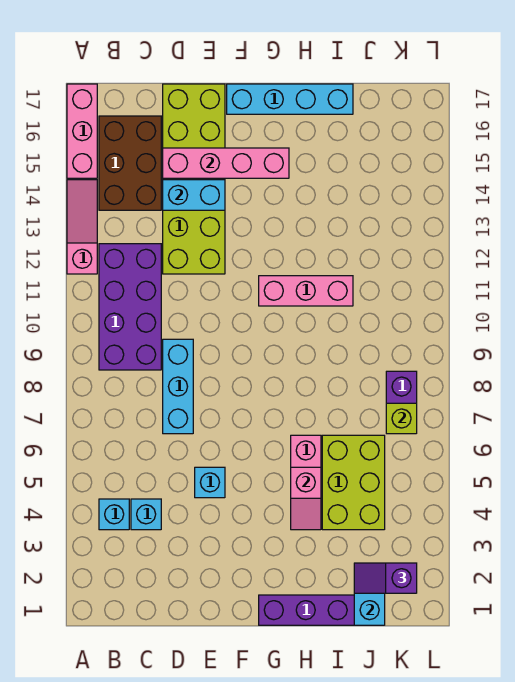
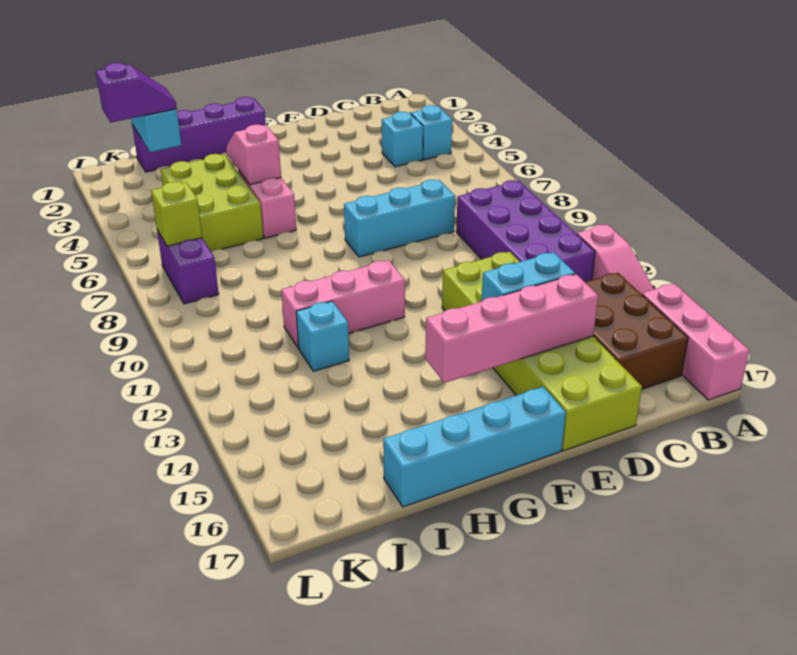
cyan 1x3 brick [163,339,193,434] -> cyan 1x3 brick turned to [344,180,455,257]
cyan 1x1 brick [195,467,225,498] -> cyan 1x1 brick moved to [296,301,349,371]

